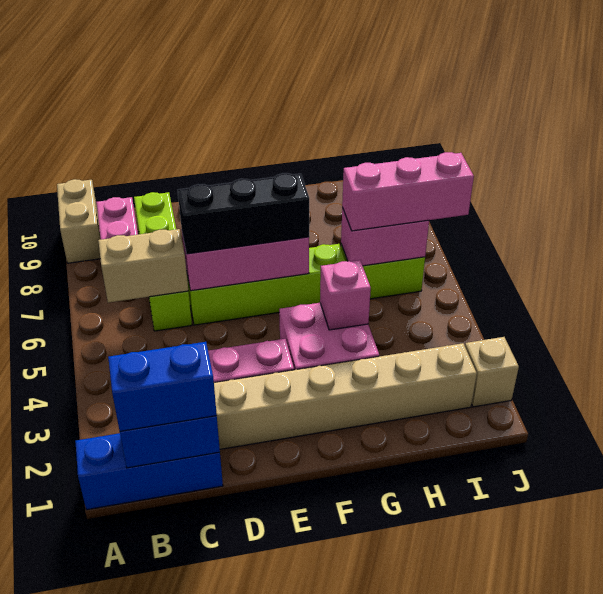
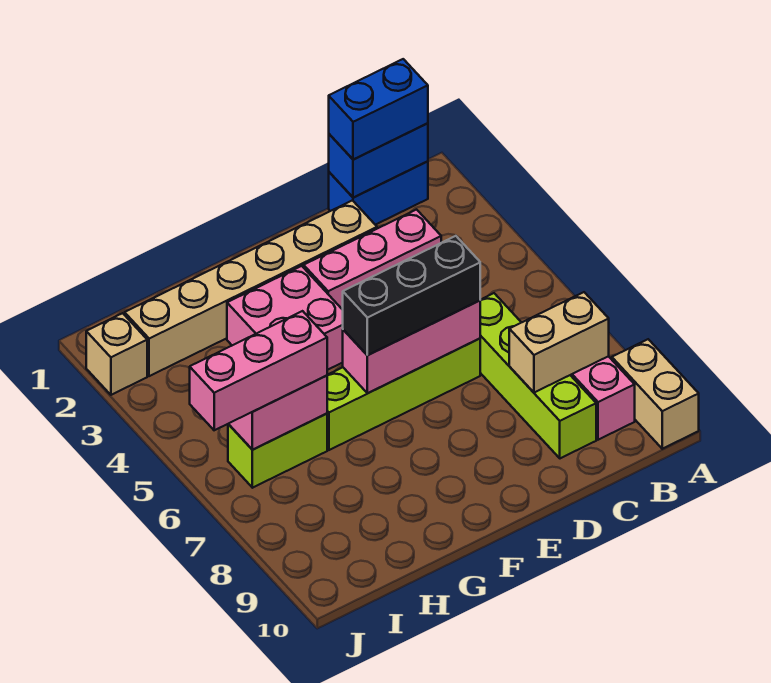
blue 1x3 brick [75,433,223,510] -> blue 1x2 brick [329,161,428,225]
tan 1x2 brick [98,229,188,303] -> tan 1x2 brick moved to [509,292,609,393]
pink 1x1 brick [320,260,371,330] -> none

